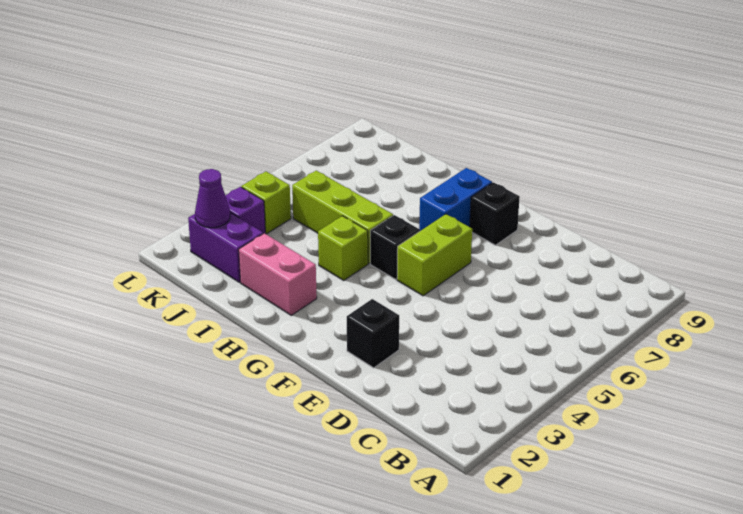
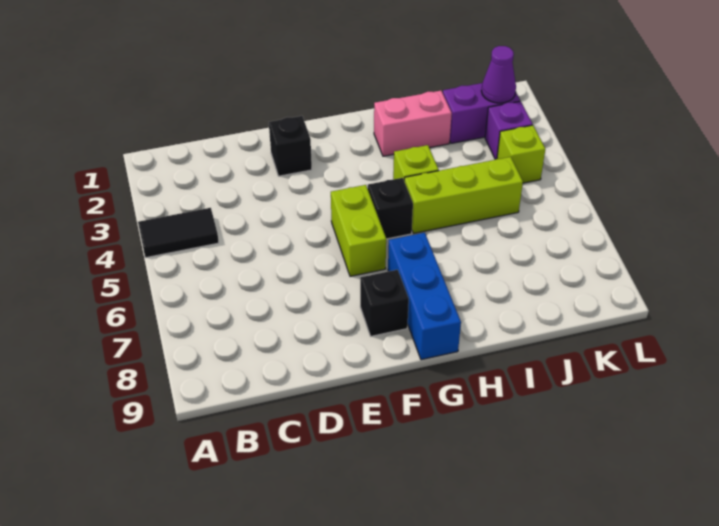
none -> black 1x2 tile [138,208,219,258]
blue 1x2 brick [419,168,492,231] -> blue 1x3 brick [388,233,461,360]

